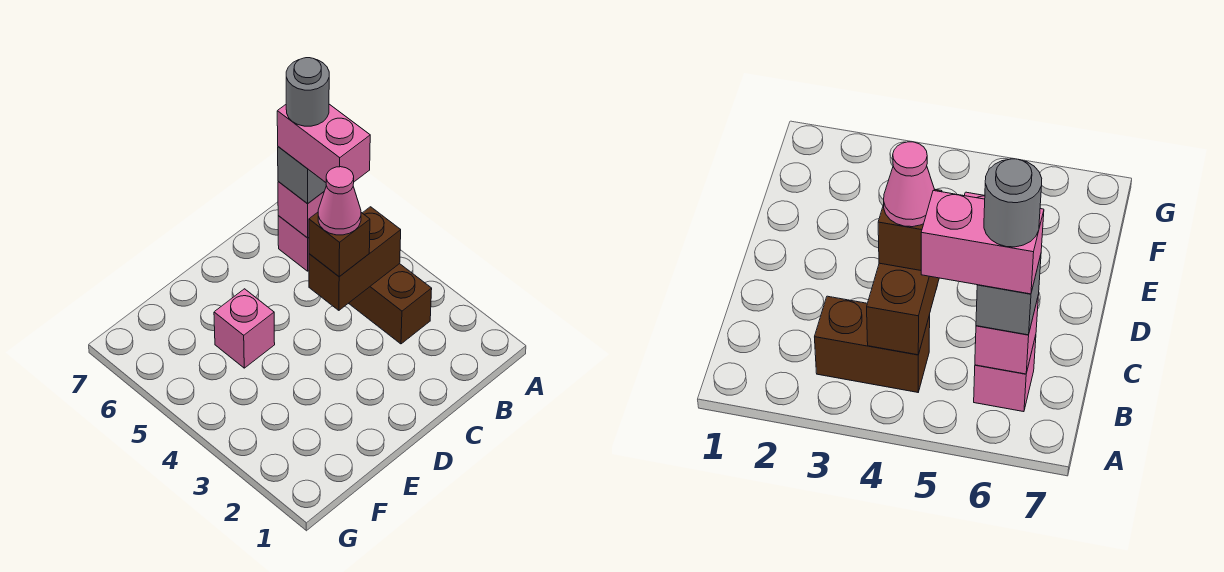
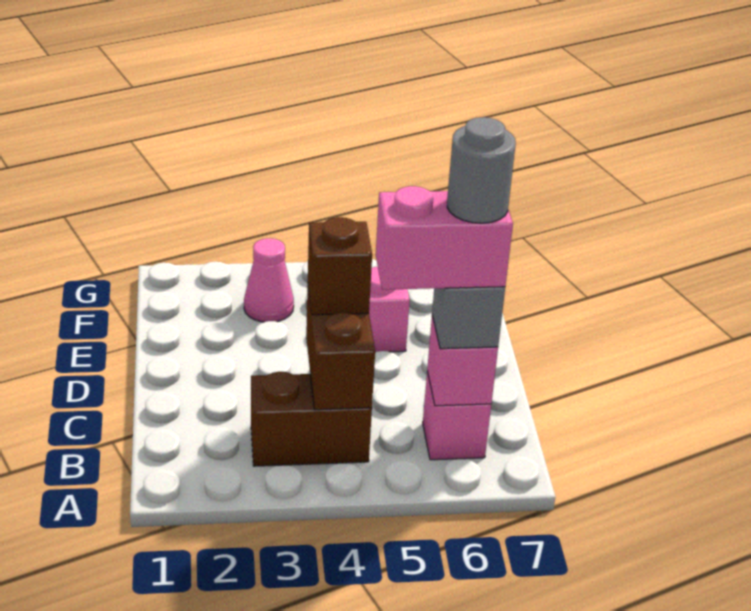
pink 1x1 cone [318,167,361,235] -> pink 1x1 cone moved to [244,238,294,322]

